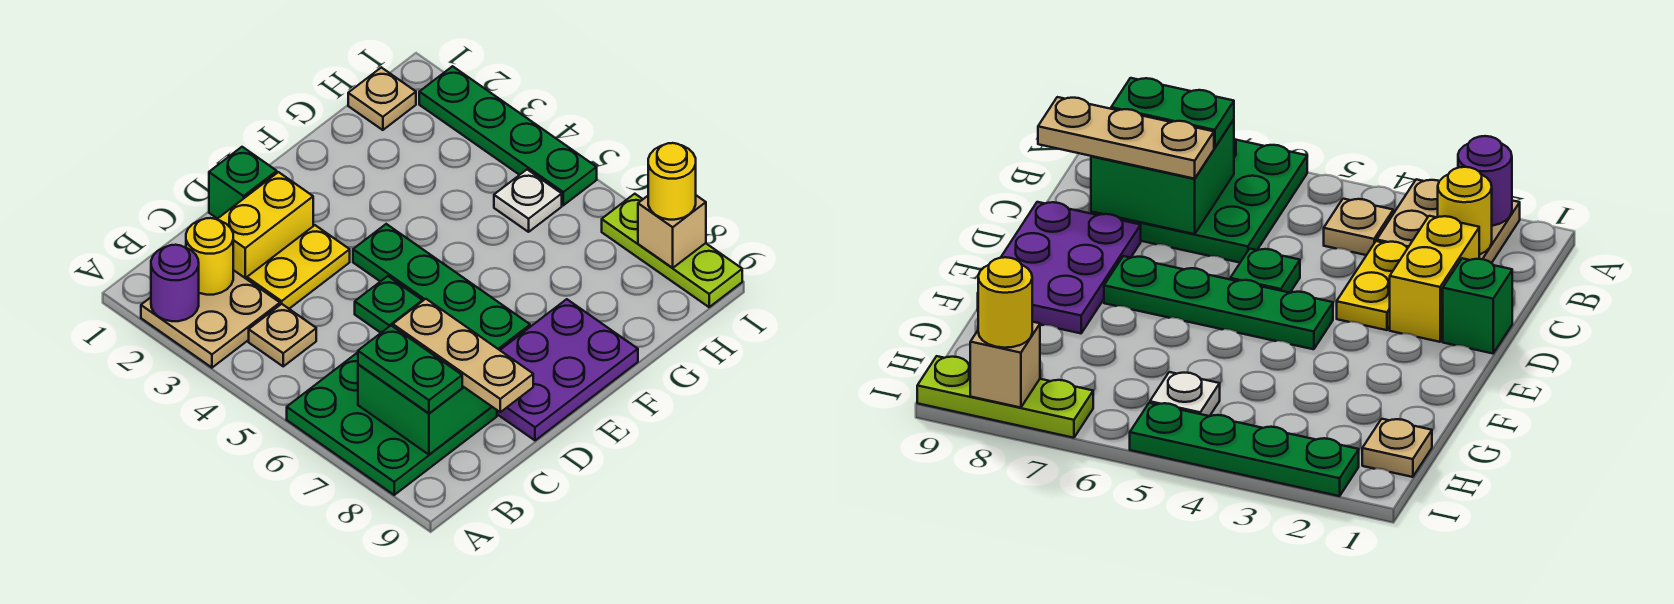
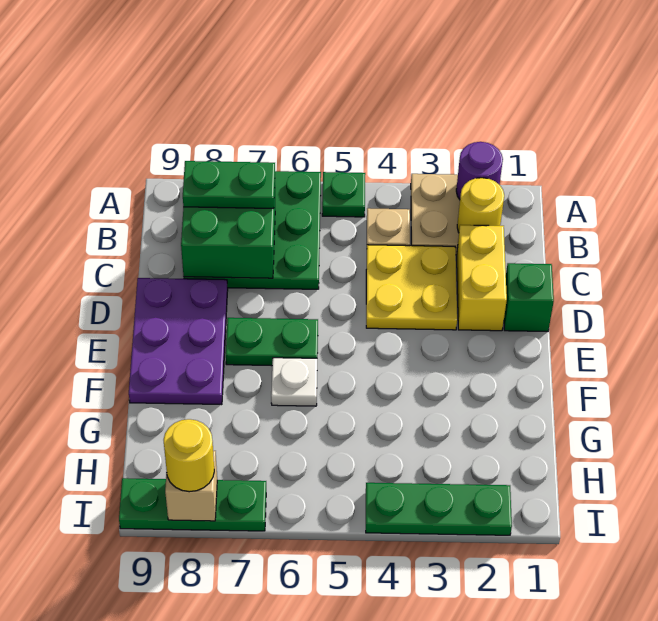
yellow 1x2 plate [247,225,350,309] -> yellow 2x2 plate [366,245,457,330]
tan 1x3 plate [393,299,533,412] -> none
green 1x1 plate [355,276,423,333] -> green 1x1 plate moved to [322,172,365,217]
green 1x4 plate [353,224,530,350] -> green 1x2 plate [226,318,318,366]
tan 1x1 plate [348,67,416,130] -> none
white 1x1 plate [494,170,562,232] -> white 1x1 plate moved to [271,358,317,406]
green 1x4 plate [419,66,597,205] -> green 1x3 plate [366,483,512,535]
lime 1x3 plate [602,194,742,307] -> green 1x3 plate [119,478,266,531]

